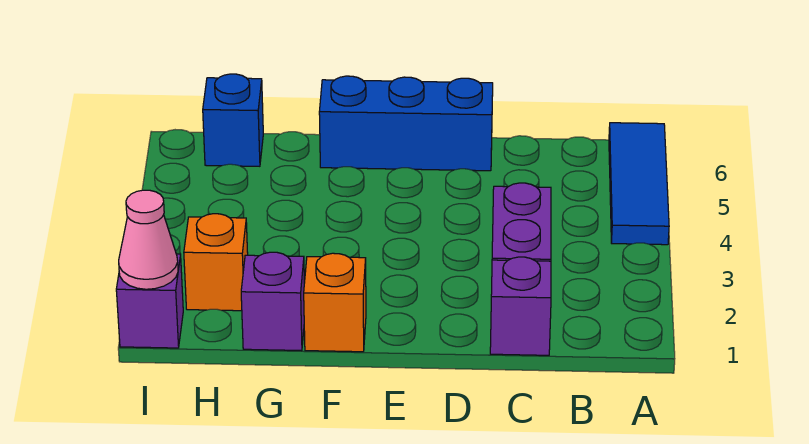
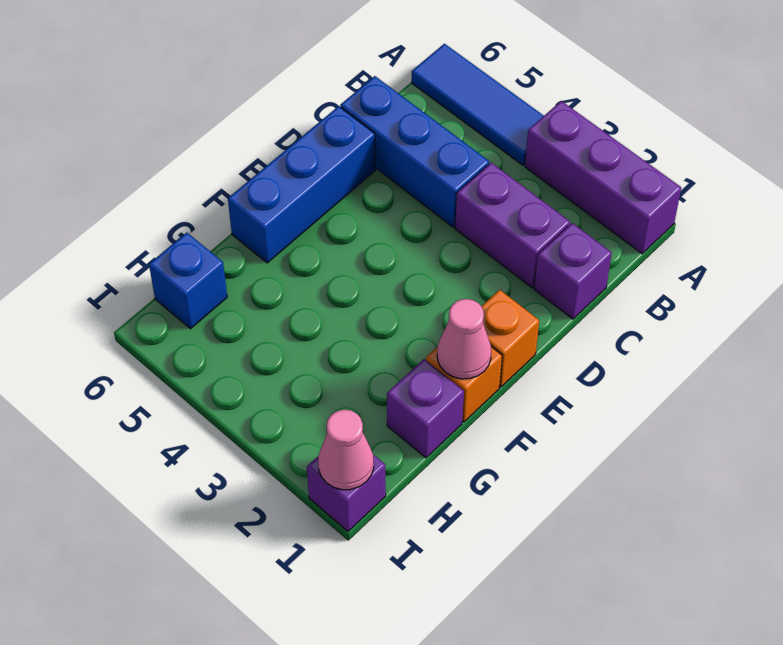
none -> purple 1x3 brick [525,101,681,254]
none -> blue 1x3 brick [340,76,489,227]
none -> pink 1x1 cone [437,299,491,379]
orange 1x1 brick [184,214,248,311] -> orange 1x1 brick moved to [481,290,539,387]

